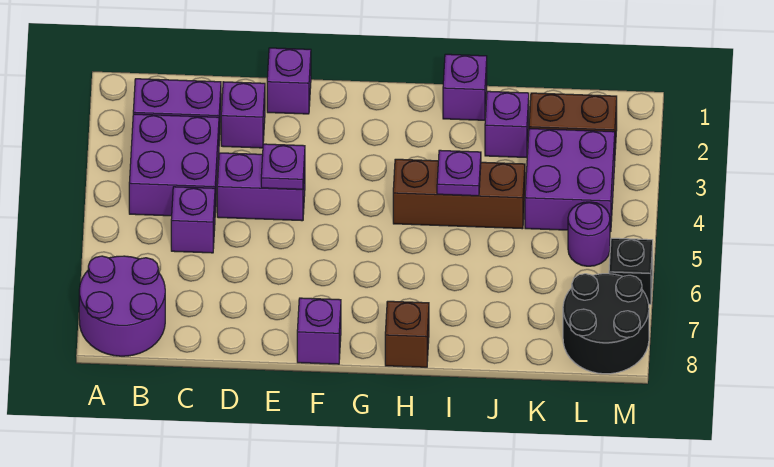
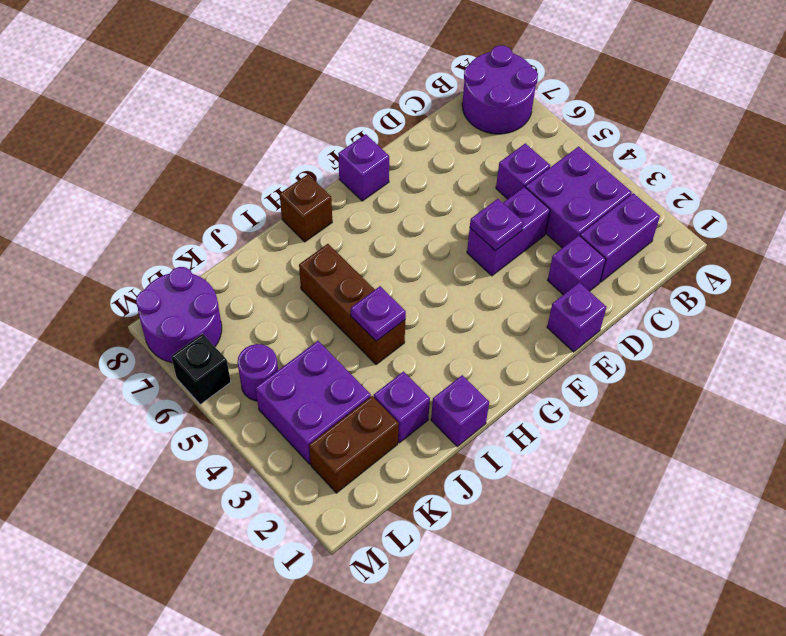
brown 1x3 brick [393,159,525,229] -> brown 1x3 brick turned to [299,244,405,365]
black 2x2 round brick [563,274,649,374] -> purple 2x2 round brick [136,267,222,363]

